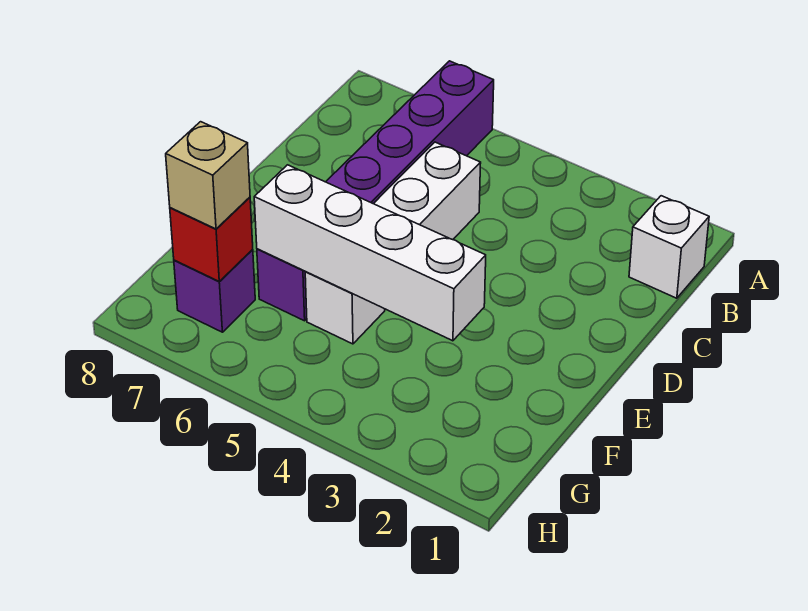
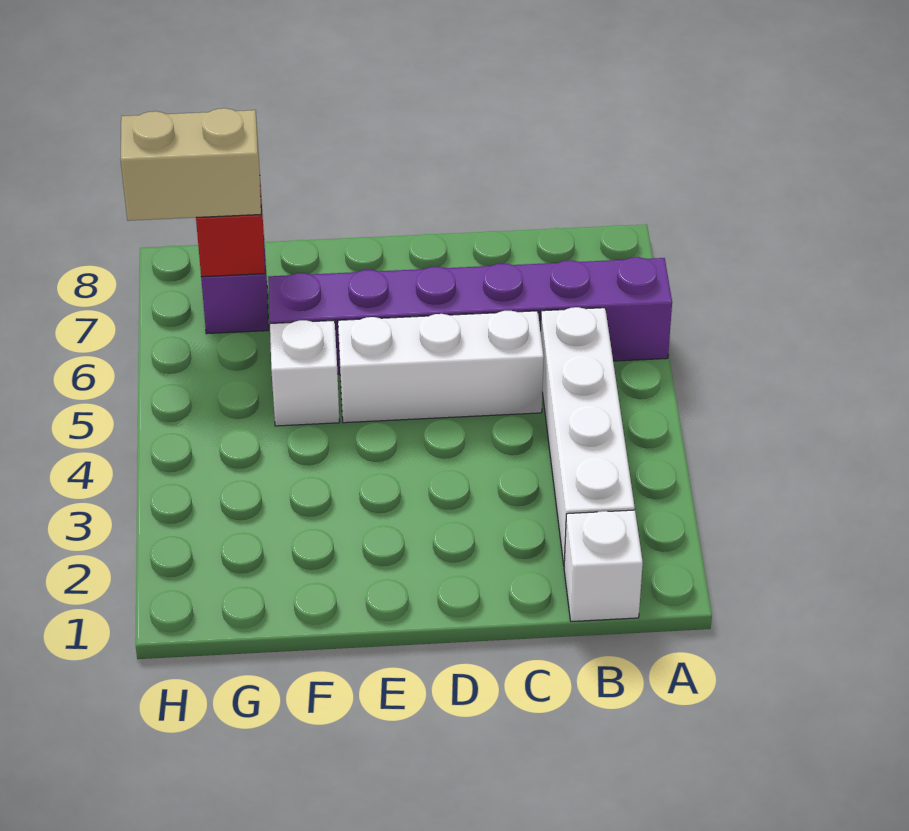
white 1x4 brick [254,165,486,341] -> white 1x4 brick moved to [540,307,635,564]
tan 1x1 brick [166,122,250,229] -> tan 1x2 brick [120,108,261,221]

